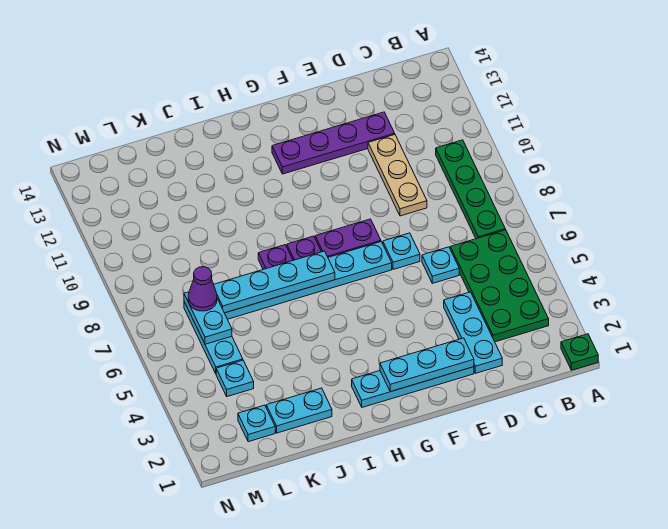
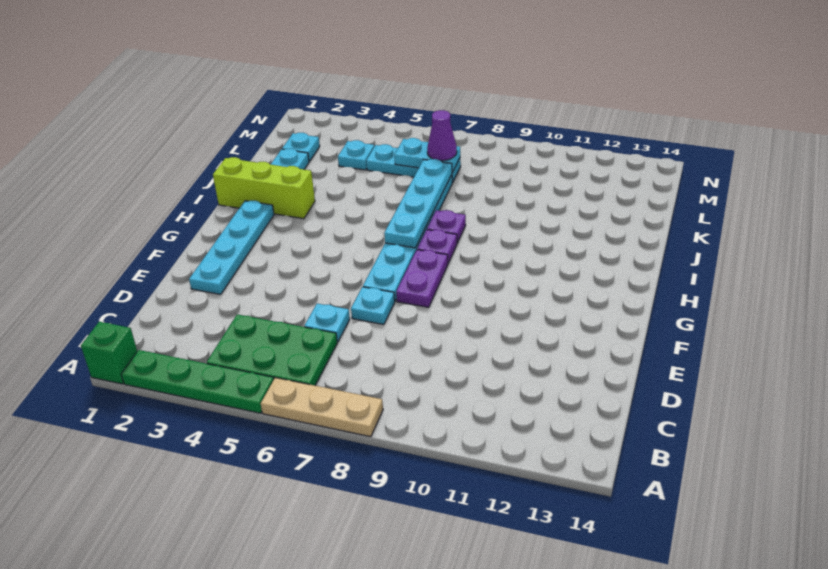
green 1x1 plate [561,334,598,370] -> green 1x1 brick [81,322,137,384]
green 2x4 plate [450,230,549,342] -> green 2x3 plate [207,314,337,385]
green 1x4 plate [436,140,505,239] -> green 1x4 plate moved to [121,350,274,413]
cyan 1x3 plate [444,292,502,373] -> none
tan 1x3 plate [368,135,427,216] -> tan 1x3 plate moved to [261,378,383,437]
purple 1x4 plate [272,112,395,174] -> none
cyan 1x3 plate [380,338,474,392] -> none
none -> lime 1x3 brick [213,157,315,219]

